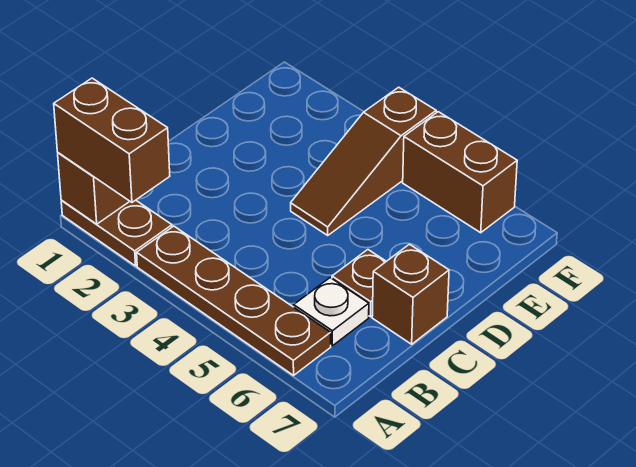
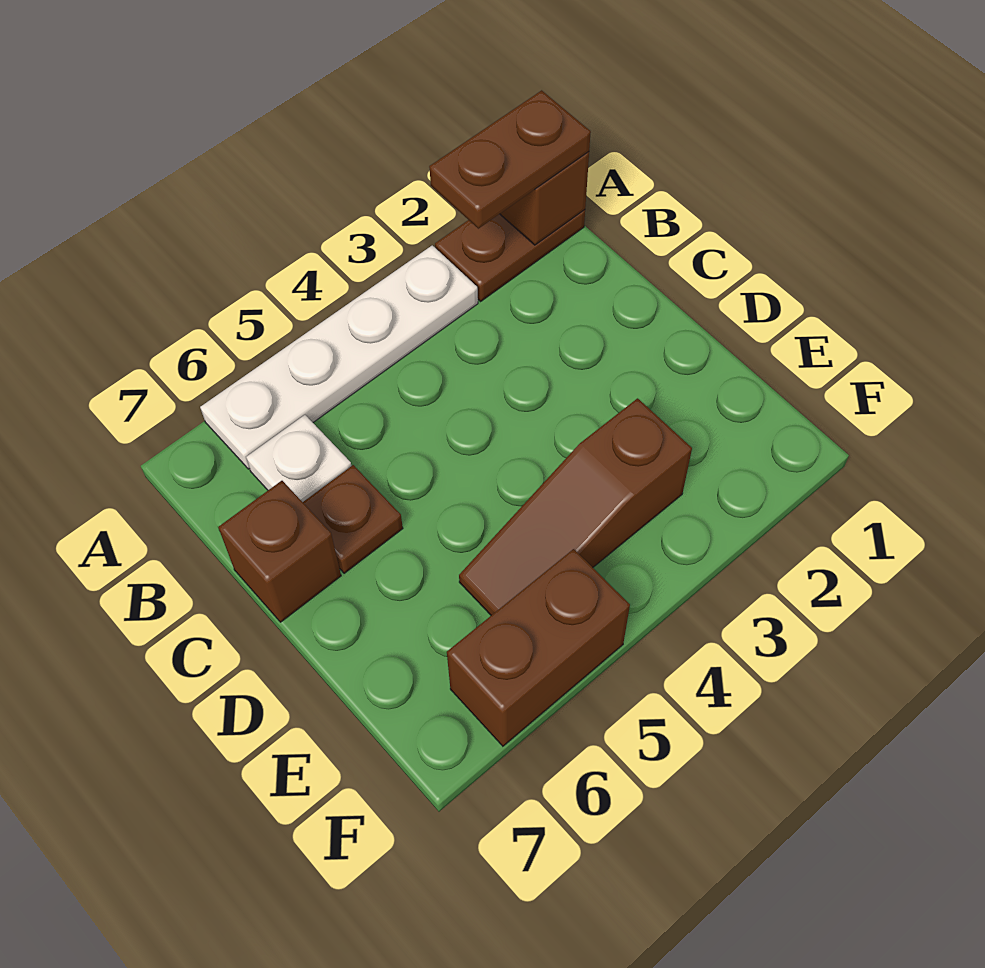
brown 1x2 brick [54,78,170,202] -> brown 1x2 plate [429,90,591,229]
brown 1x4 plate [137,226,331,375] -> white 1x4 plate [200,245,478,469]
brown 1x3 slope [291,87,436,235] -> brown 1x3 slope turned to [459,398,692,615]

